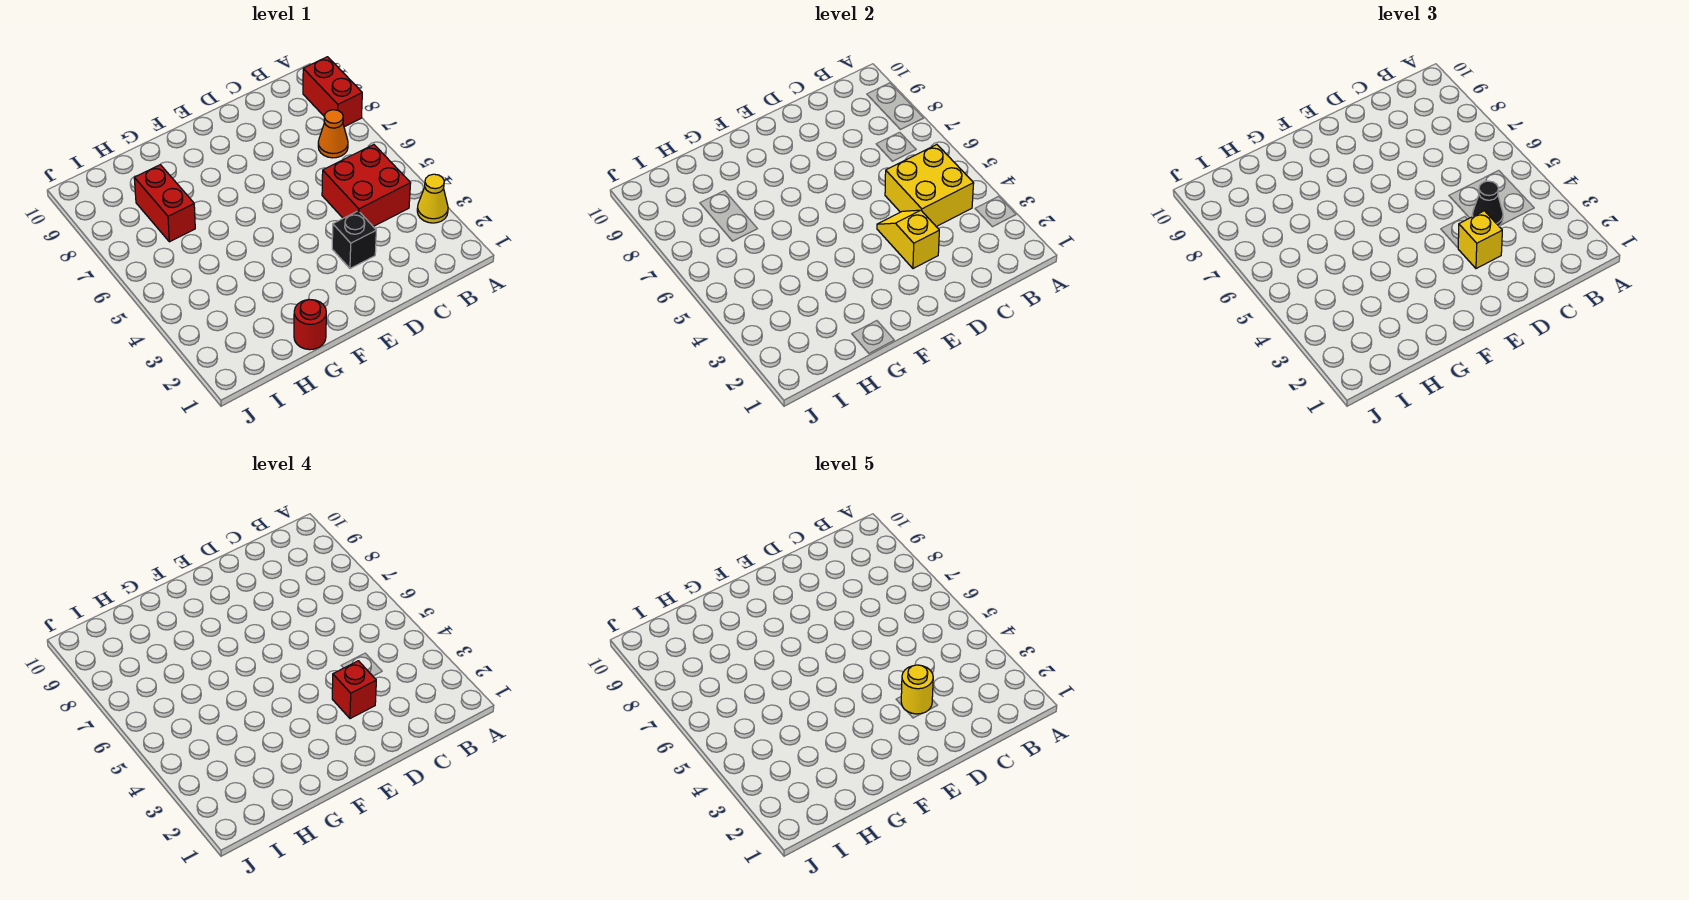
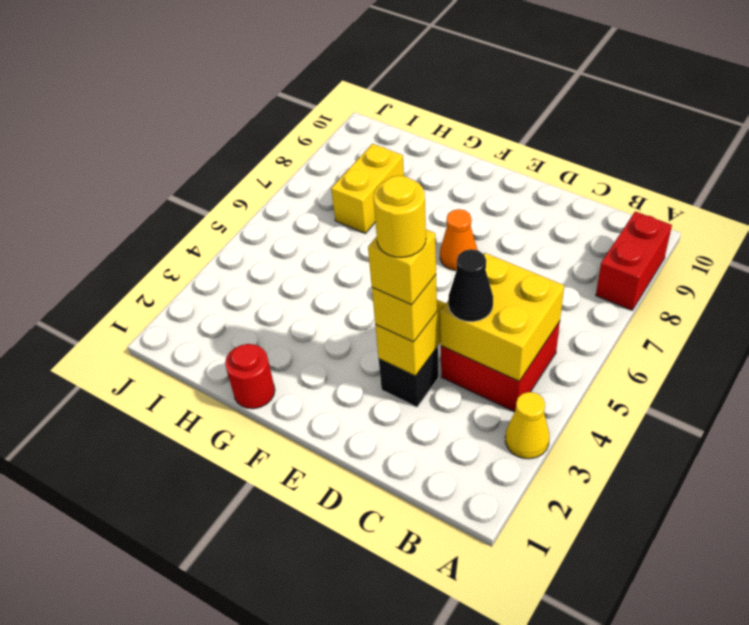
orange 1x1 cone [318,110,348,158] -> orange 1x1 cone moved to [440,209,477,271]
red 1x1 brick [332,661,376,719] -> yellow 1x1 brick [368,230,436,305]
red 1x2 brick [134,165,195,242] -> yellow 1x2 brick [331,144,404,233]

